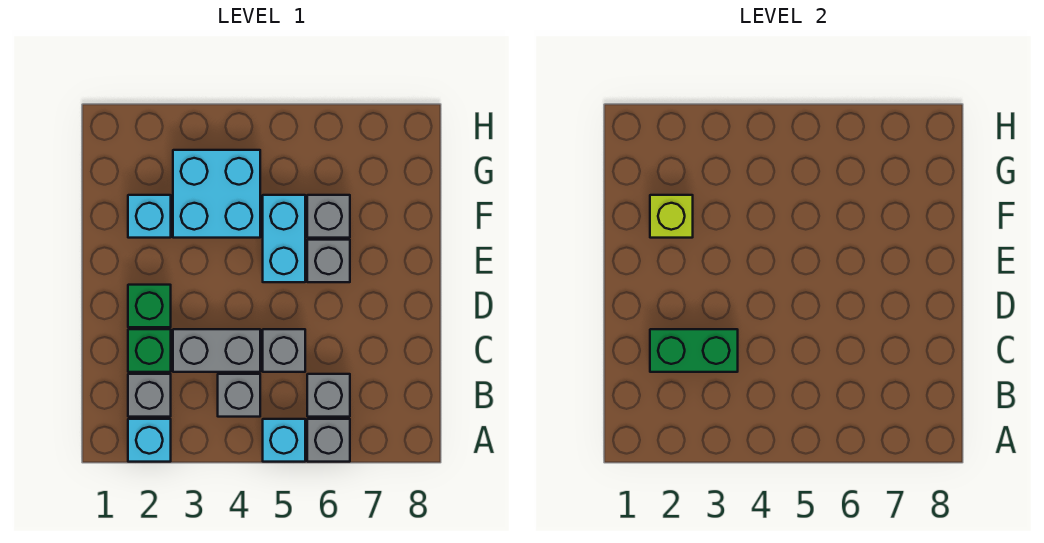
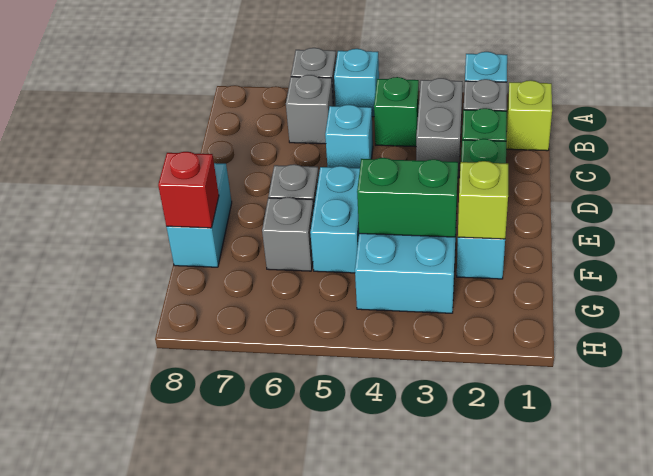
none -> lime 1x1 brick [506,80,552,151]
grey 1x1 brick [218,374,260,417] -> green 1x1 brick [374,77,419,147]
green 1x2 brick [650,329,738,372] -> green 1x2 brick moved to [357,158,458,237]
grey 1x2 brick [173,329,260,372] -> grey 1x2 brick turned to [416,78,463,178]
grey 1x1 brick [263,329,305,372] -> cyan 1x1 brick [325,105,373,168]
none -> cyan 1x2 brick [167,163,232,267]
none -> red 1x1 brick [158,152,219,228]

